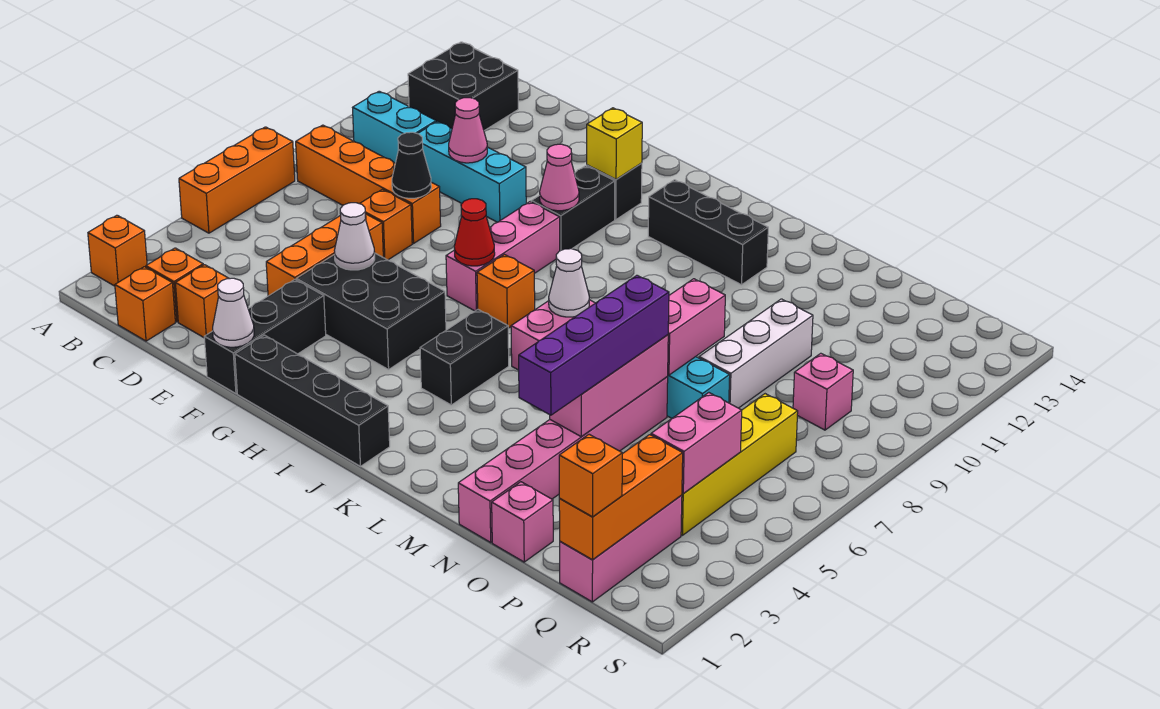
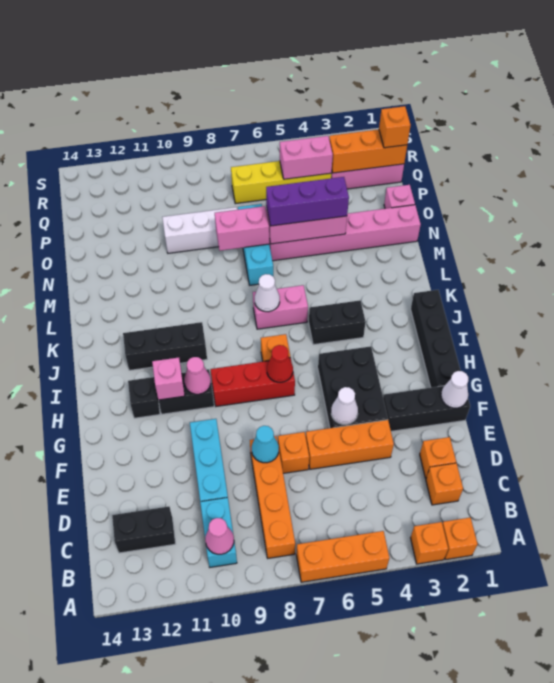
black 2x2 brick [408,42,518,131] -> black 1x2 brick [112,507,175,553]
orange 1x1 brick [115,267,175,341] -> orange 1x1 brick moved to [411,522,448,564]
black 1x1 cone [392,132,431,198] -> cyan 1x1 cone [252,426,279,463]
pink 1x1 cone [449,98,487,163] -> pink 1x1 cone moved to [205,518,234,554]
pink 1x3 brick [446,202,560,311] -> red 1x3 brick [211,358,295,406]
yellow 1x1 brick [587,108,642,179] -> none
black 1x3 brick [648,180,768,285] -> black 1x3 brick turned to [123,322,207,370]
purple 1x4 brick [519,275,669,415] -> purple 1x3 brick [266,177,349,226]
pink 1x1 brick [793,353,853,430] -> pink 1x1 brick moved to [152,358,185,400]

